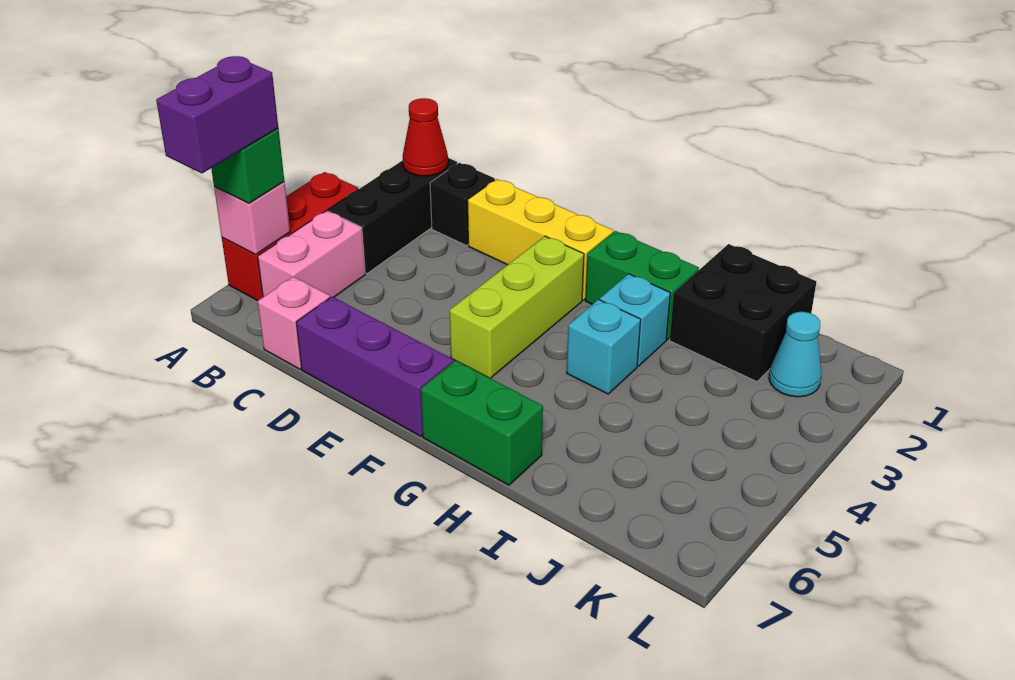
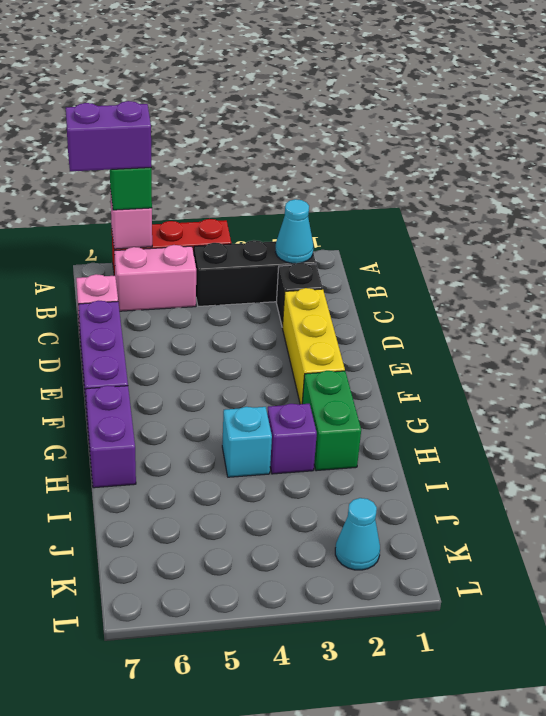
red 1x1 cone [403,98,448,176] -> cyan 1x1 cone [275,199,313,263]
lime 1x3 brick [450,236,584,378] -> none
green 1x2 brick [421,360,543,485] -> purple 1x2 brick [86,385,136,488]
cyan 1x1 brick [600,274,670,366] -> purple 1x1 brick [267,404,317,474]
black 2x2 brick [670,244,816,381] -> none

